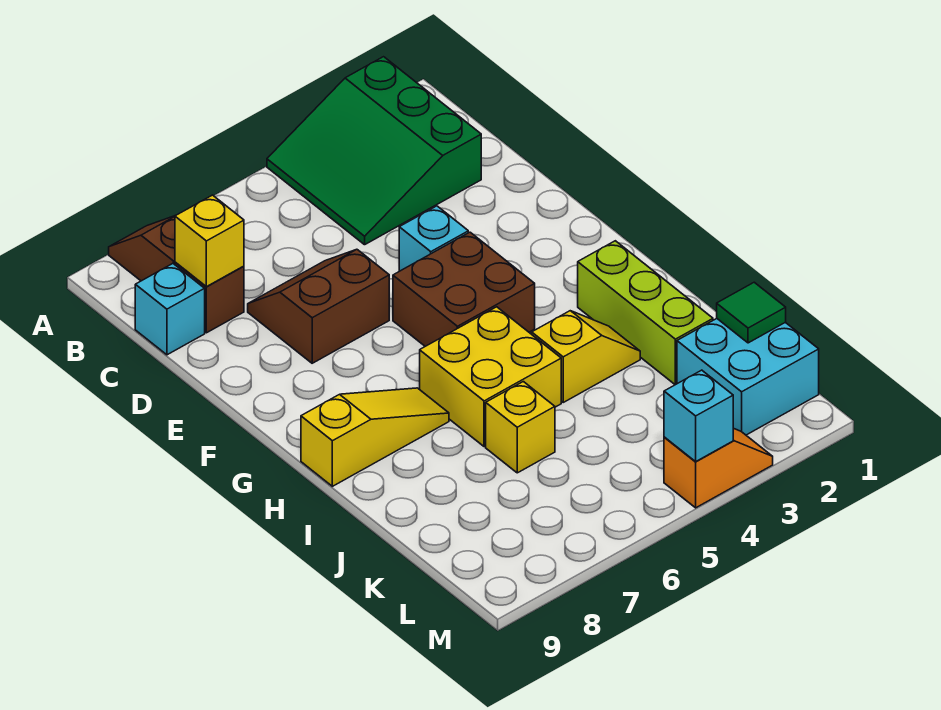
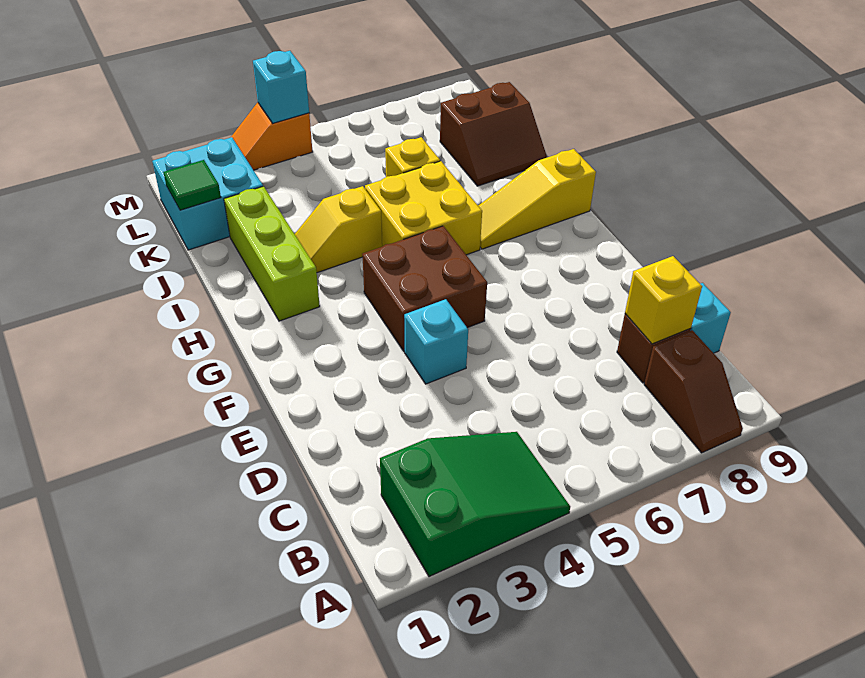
green 3x3 slope [267,57,481,245] -> green 2x3 slope [380,432,570,577]
brown 2x2 slope [248,249,389,363] -> brown 2x2 slope moved to [440,82,547,186]

